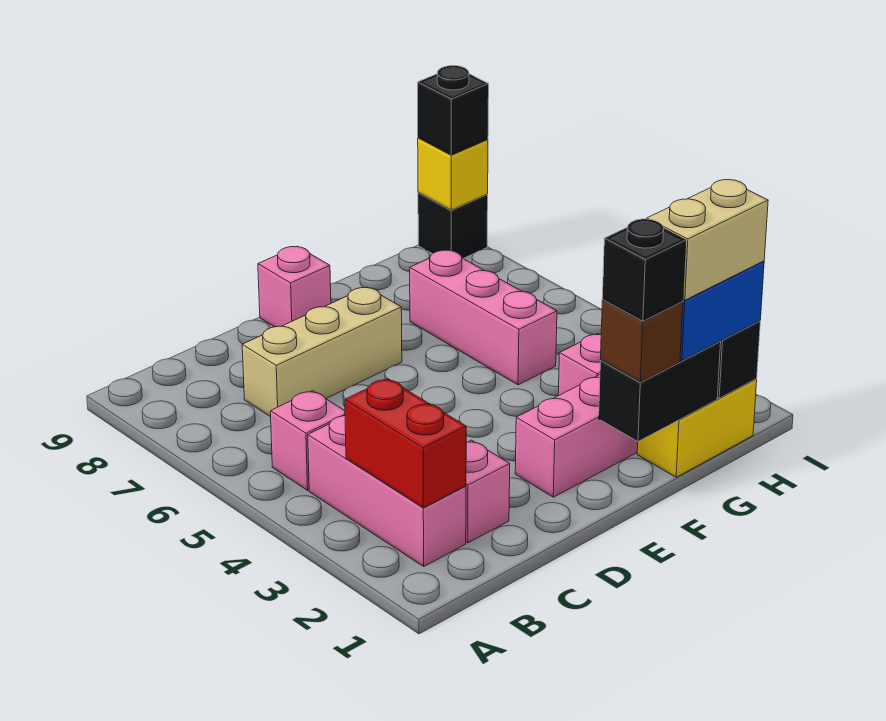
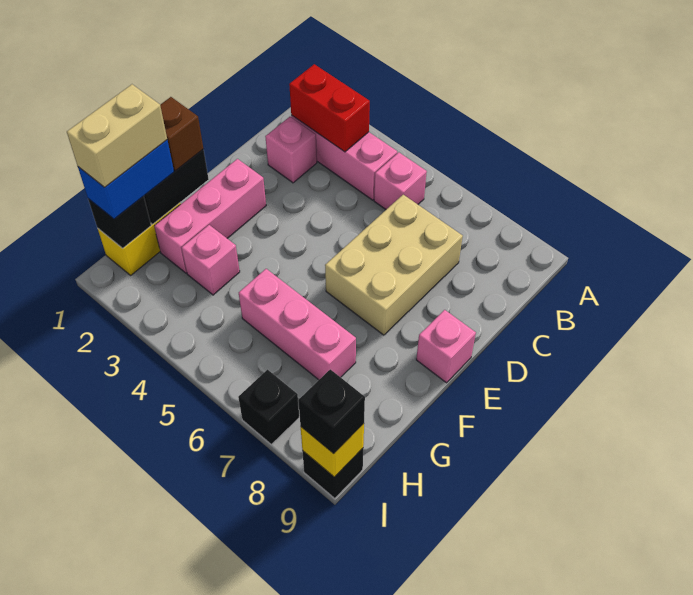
tan 1x3 brick [242,287,402,417] -> tan 2x3 brick [325,195,463,335]
black 1x1 brick [602,219,686,321] -> black 1x1 brick moved to [238,370,299,444]

